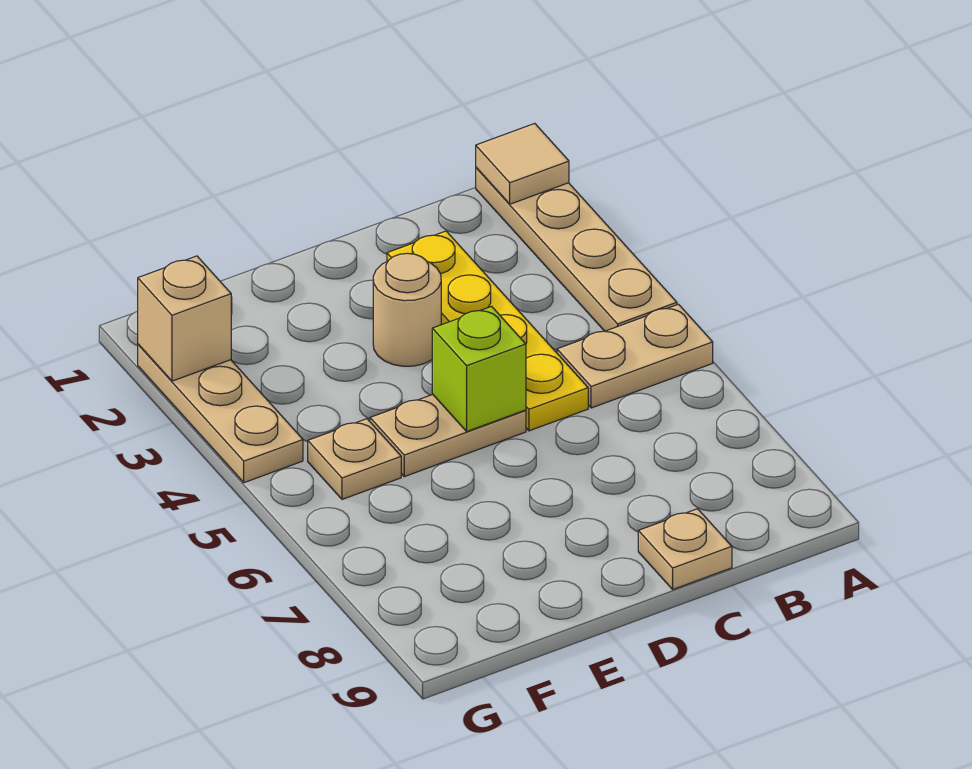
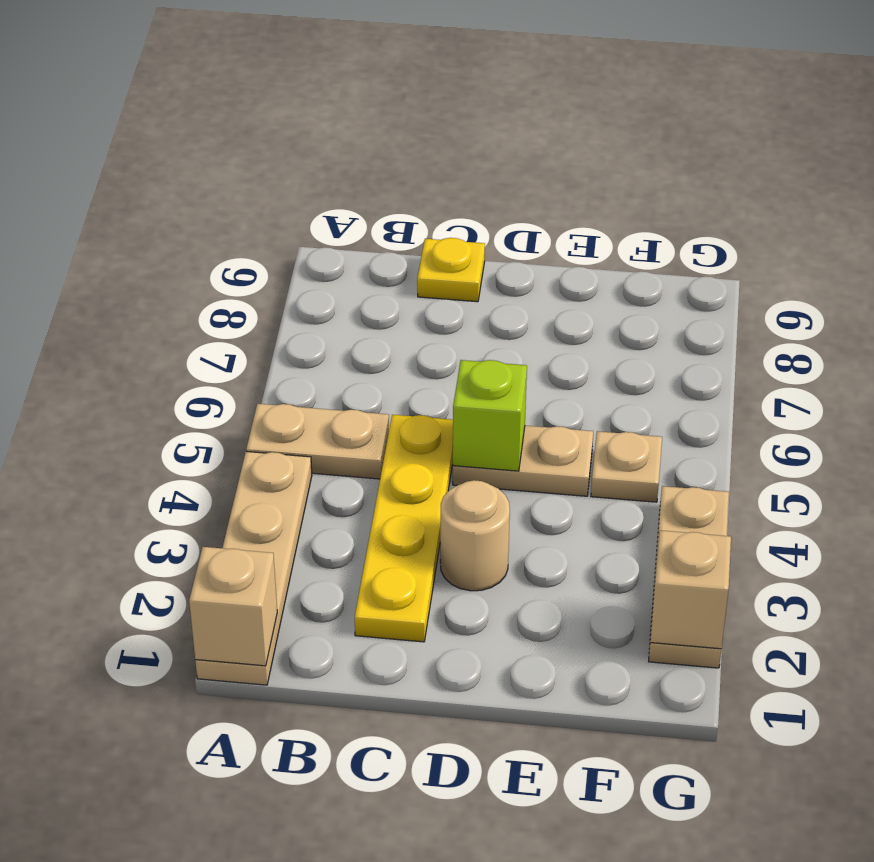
tan 1x1 tile [476,123,569,204] -> tan 1x1 brick [189,547,277,666]
tan 1x1 plate [638,509,732,589] -> yellow 1x1 plate [417,238,485,302]

